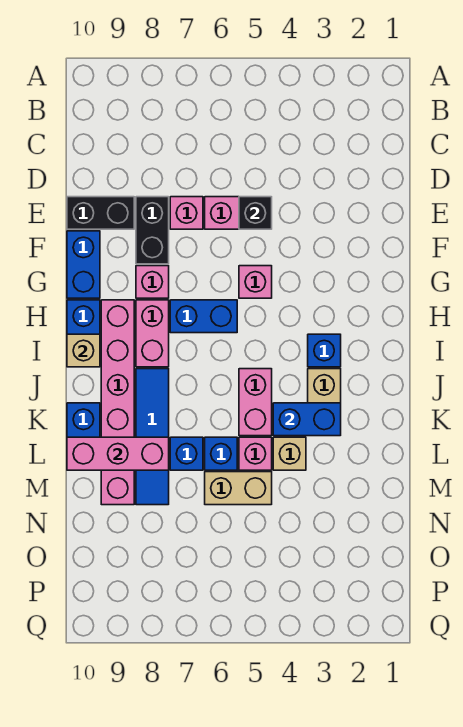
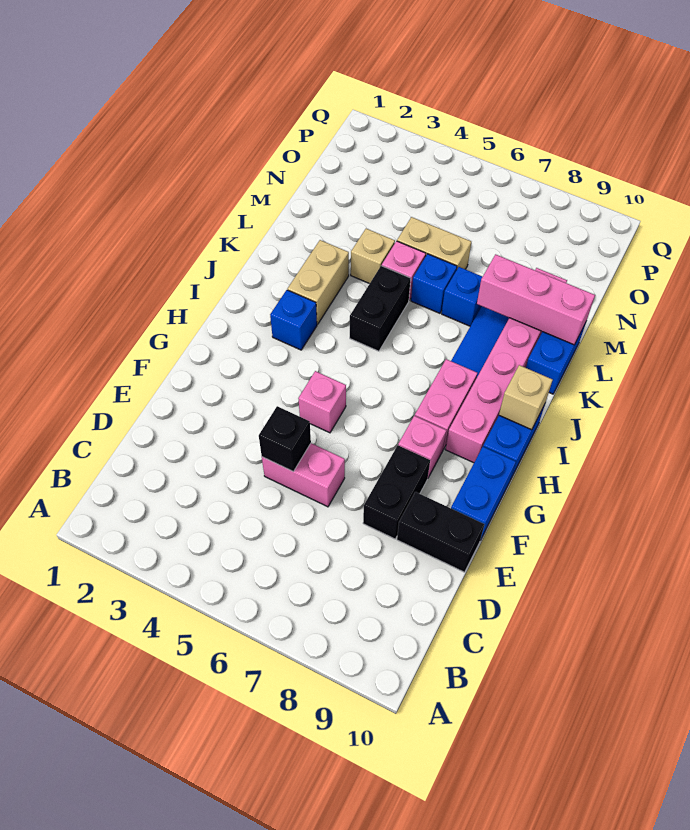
pink 1x1 brick [170,197,203,229] -> none
blue 1x2 brick [170,300,237,333] -> none
pink 1x2 brick [239,369,272,436] -> black 1x2 brick [350,266,411,351]
blue 1x2 brick [273,403,341,436] -> none

